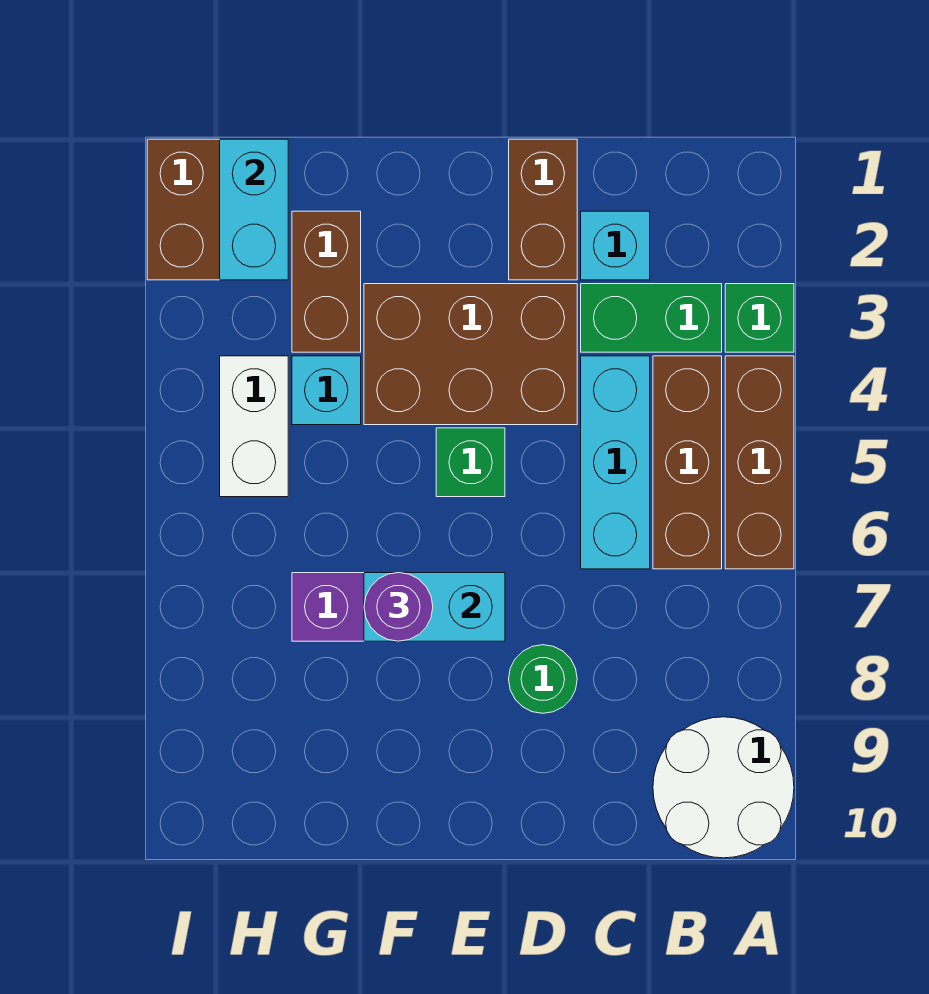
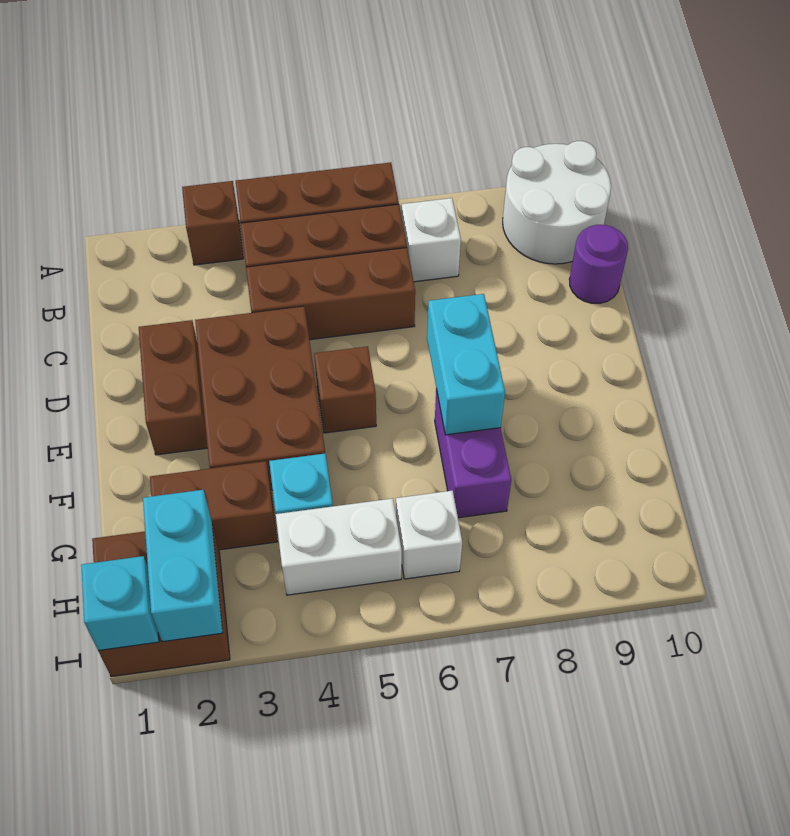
green 1x1 brick [725,284,794,352] -> brown 1x1 brick [182,181,243,265]
green 1x2 brick [581,284,722,352] -> none
none -> white 1x1 brick [402,198,461,282]
cyan 1x1 brick [581,211,650,280] -> cyan 1x1 brick moved to [81,556,159,651]
cyan 1x3 brick [581,356,650,569] -> brown 1x3 brick [246,248,415,340]
brown 1x2 brick [509,139,577,280] -> brown 1x2 brick turned to [139,320,208,455]
green 1x1 round brick [509,645,577,713] -> none
green 1x1 brick [436,428,505,497] -> brown 1x1 brick [314,346,376,433]
purple 1x1 round brick [364,573,433,641] -> purple 1x1 round brick moved to [569,225,628,303]
cyan 1x2 brick [220,139,288,280] -> cyan 1x2 brick turned to [143,490,222,642]
none -> white 1x1 brick [396,491,462,579]

